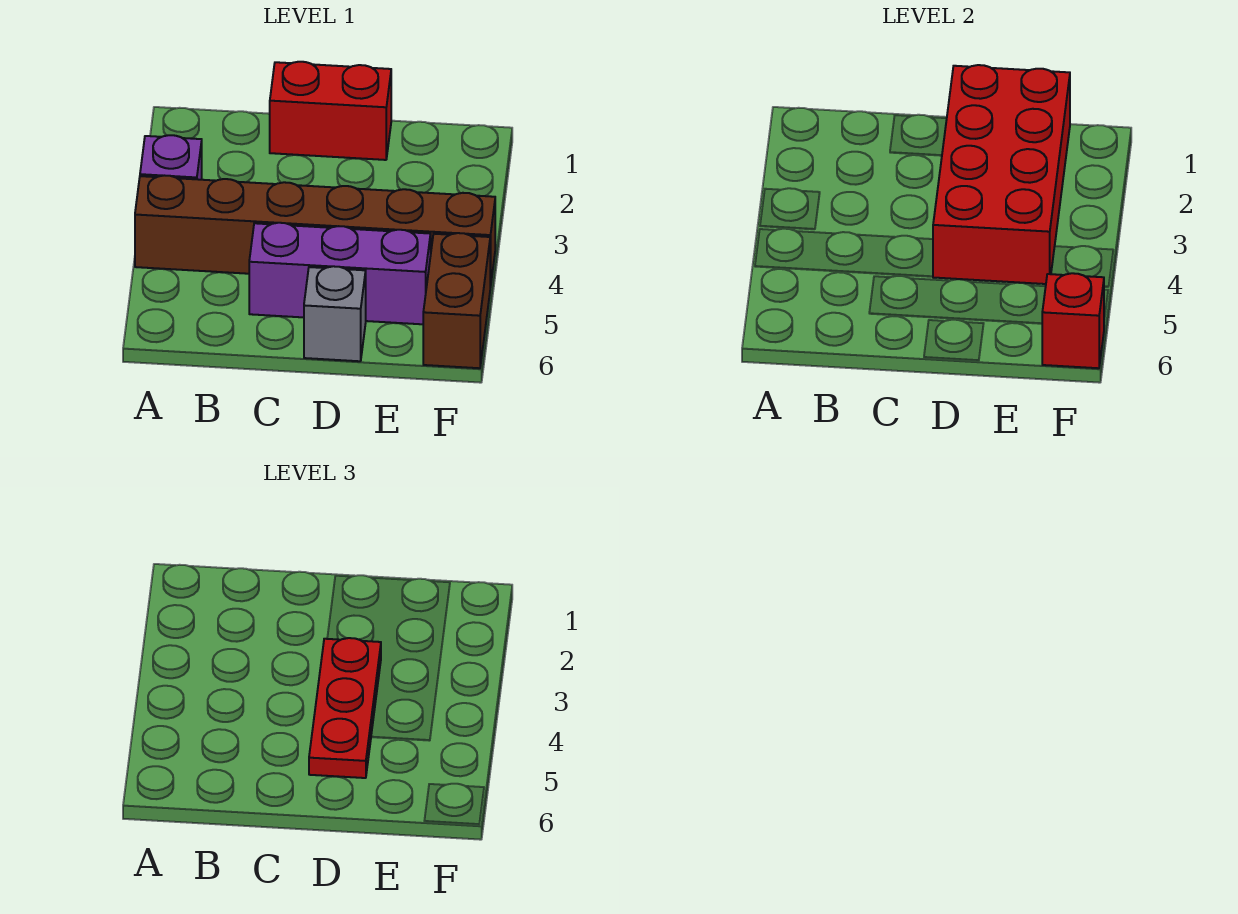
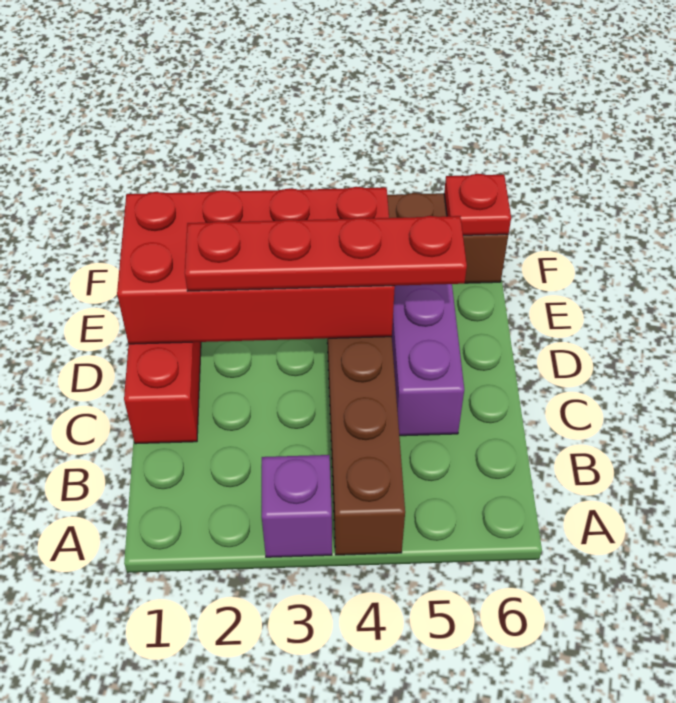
red 1x3 plate [309,638,381,778] -> red 1x4 plate [185,216,467,291]
grey 1x1 brick [304,266,366,361] -> none
red 1x1 brick [1042,273,1104,368] -> red 1x1 plate [444,174,511,235]

